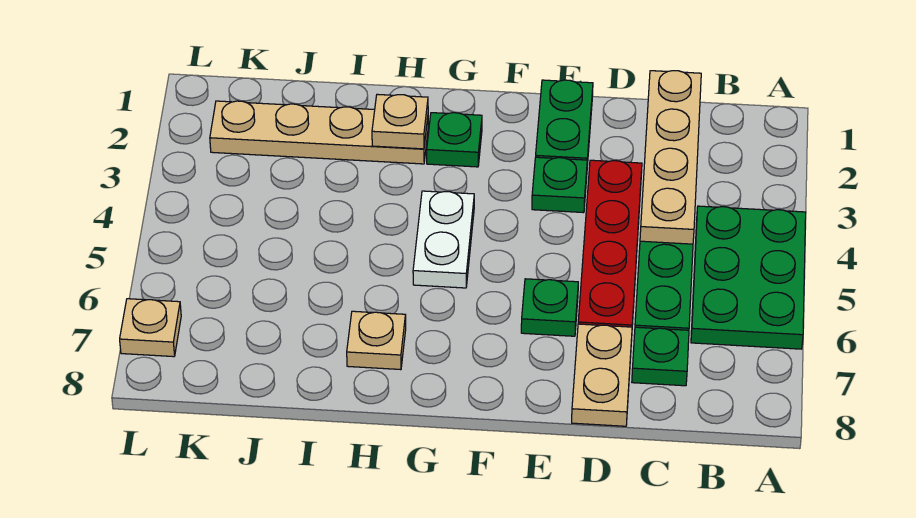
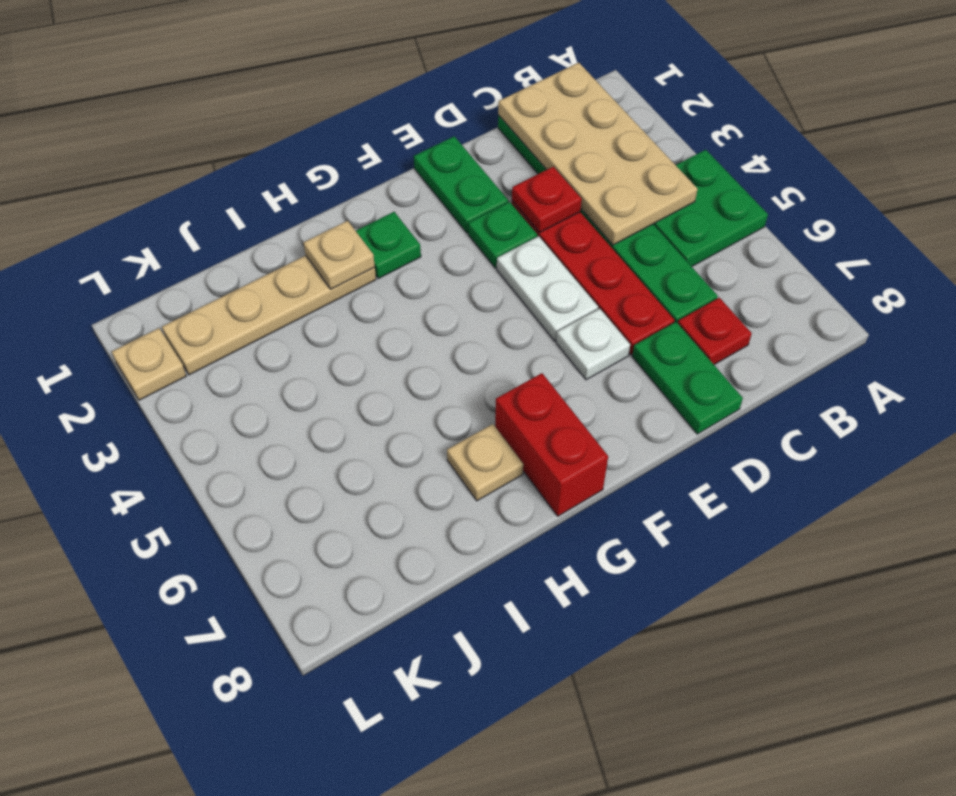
green 2x3 plate [691,206,806,349] -> green 2x2 plate [654,150,768,267]
tan 1x4 plate [640,71,701,244] -> tan 2x4 plate [498,63,698,245]
green 1x1 plate [632,327,689,386] -> red 1x1 plate [678,298,752,365]
none -> red 1x1 plate [512,167,582,233]
tan 1x2 plate [572,324,632,426] -> green 1x2 plate [632,322,743,434]
green 1x1 plate [521,279,578,336] -> white 1x1 plate [556,308,630,380]
white 1x2 plate [413,191,474,288] -> white 1x2 plate moved to [497,236,598,341]
none -> red 1x2 brick [495,373,608,516]
tan 1x1 plate [120,299,181,357] -> tan 1x1 plate moved to [112,328,186,400]

